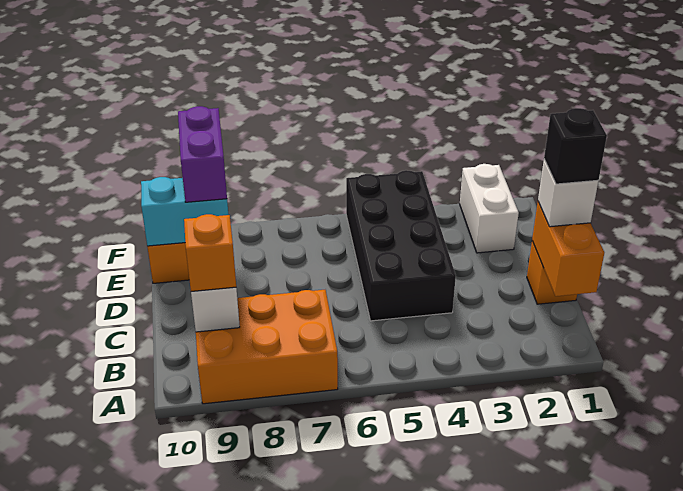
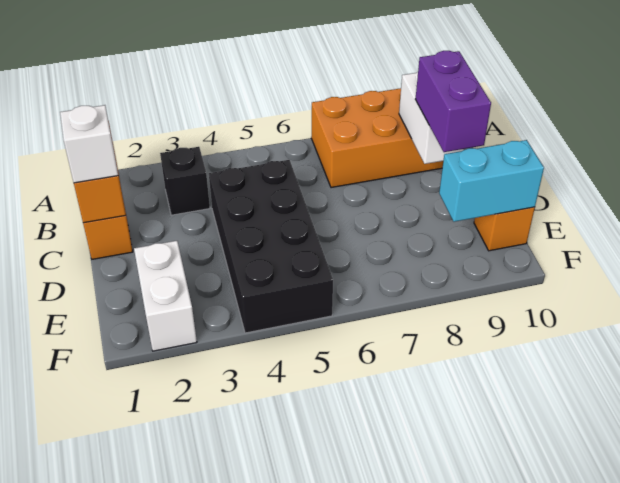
orange 1x1 brick [184,214,236,291] -> none
black 1x1 brick [544,108,607,184] -> black 1x1 brick moved to [160,147,210,215]
purple 1x2 brick [178,106,227,202] -> purple 1x2 brick moved to [415,51,491,152]

